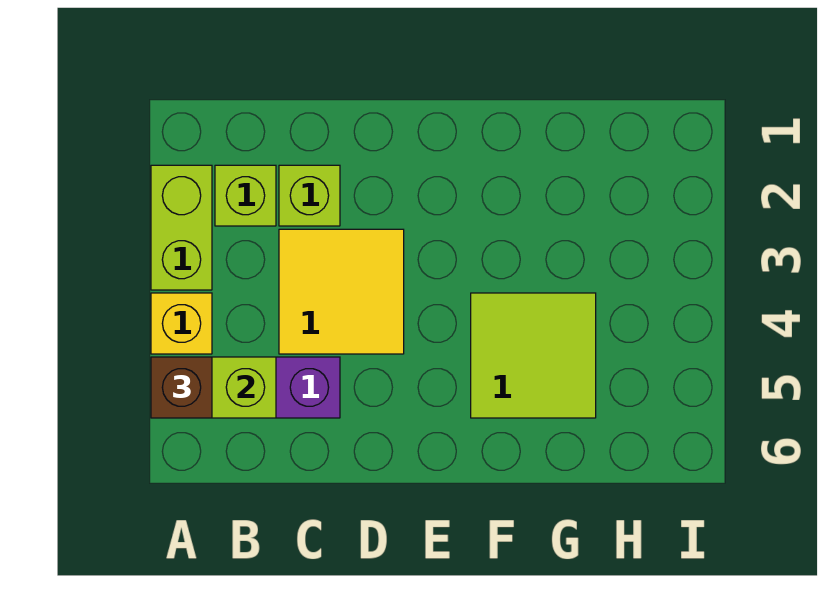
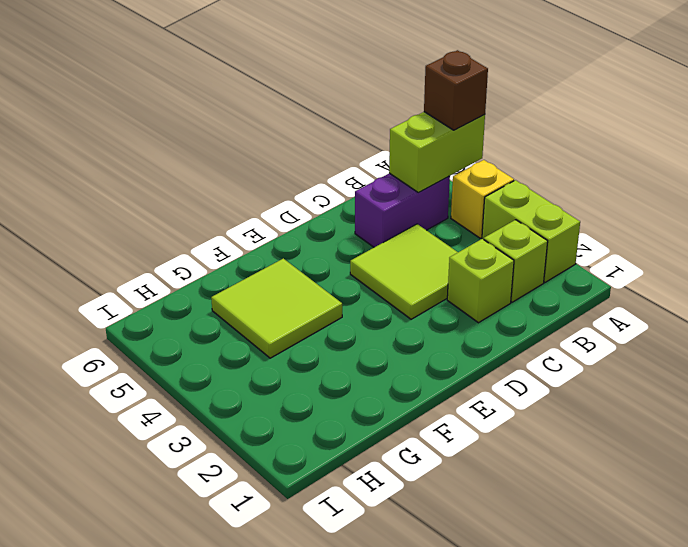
yellow 2x2 tile [279,229,404,354] -> lime 2x2 tile [350,224,458,319]

